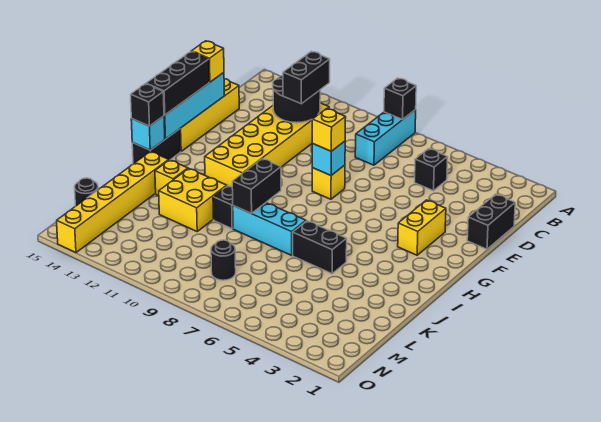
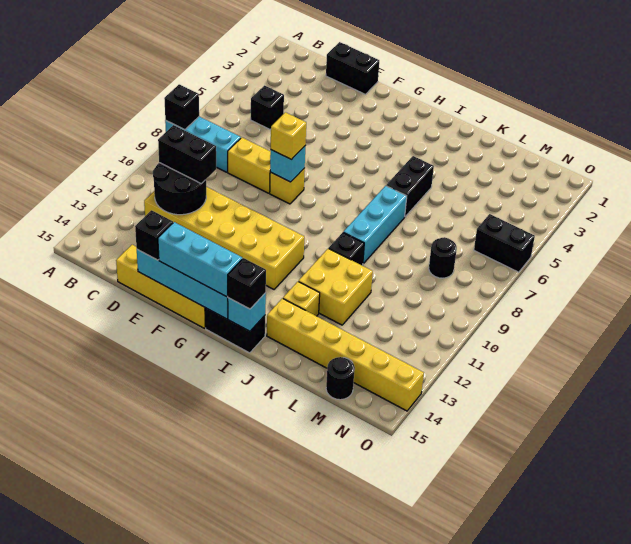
yellow 1x1 brick [191,41,224,82] -> black 1x1 brick [135,210,173,260]
yellow 1x2 brick [398,200,446,255] -> yellow 1x2 brick moved to [228,138,271,193]
black 1x3 brick [146,52,209,115] -> cyan 1x3 brick [158,222,242,297]
black 1x2 brick [232,159,281,214] -> black 1x2 brick moved to [474,214,535,272]

